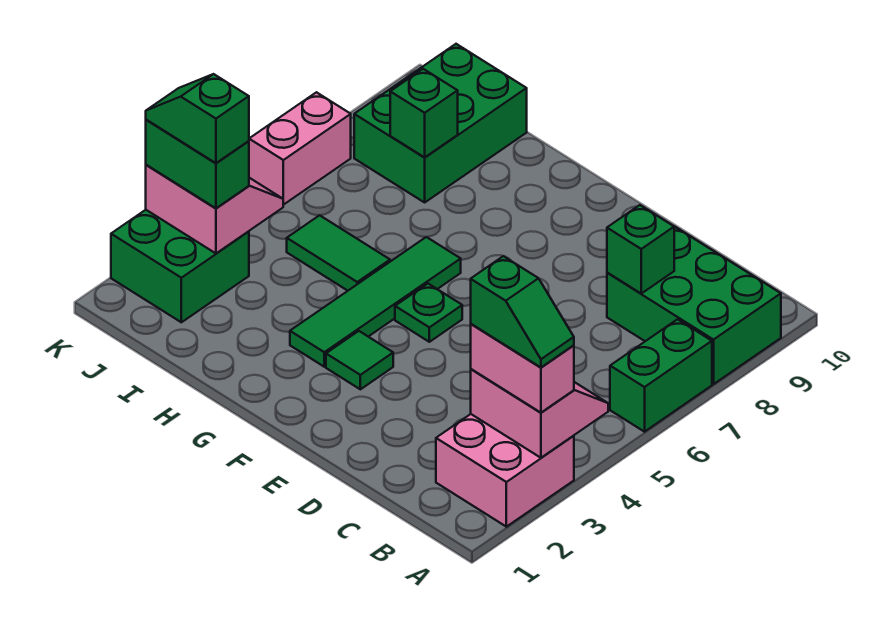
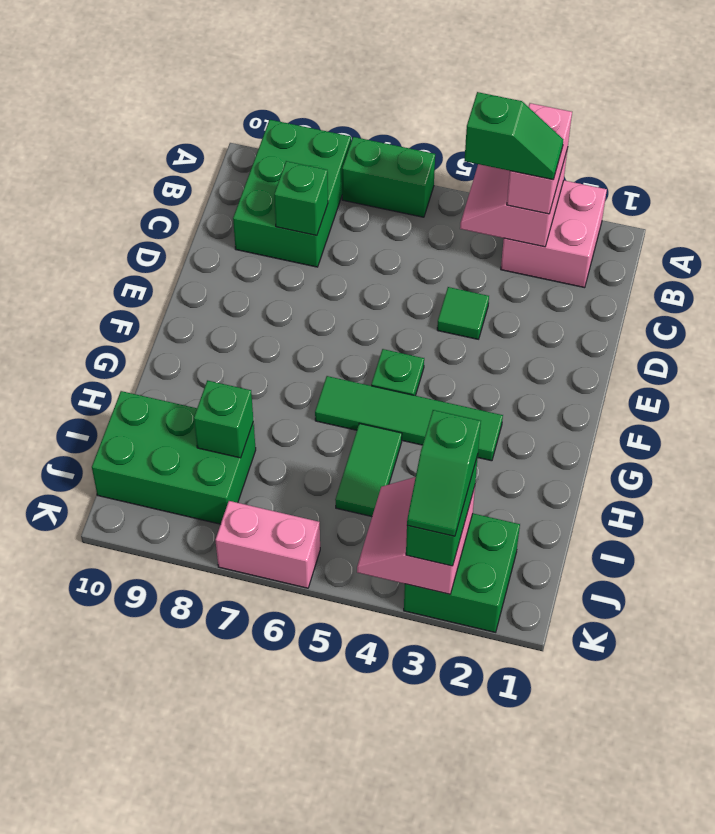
green 1x2 slope [471,256,574,367] -> green 1x2 slope turned to [464,92,564,180]
green 1x1 tile [326,331,393,389] -> green 1x1 tile moved to [437,287,489,339]

